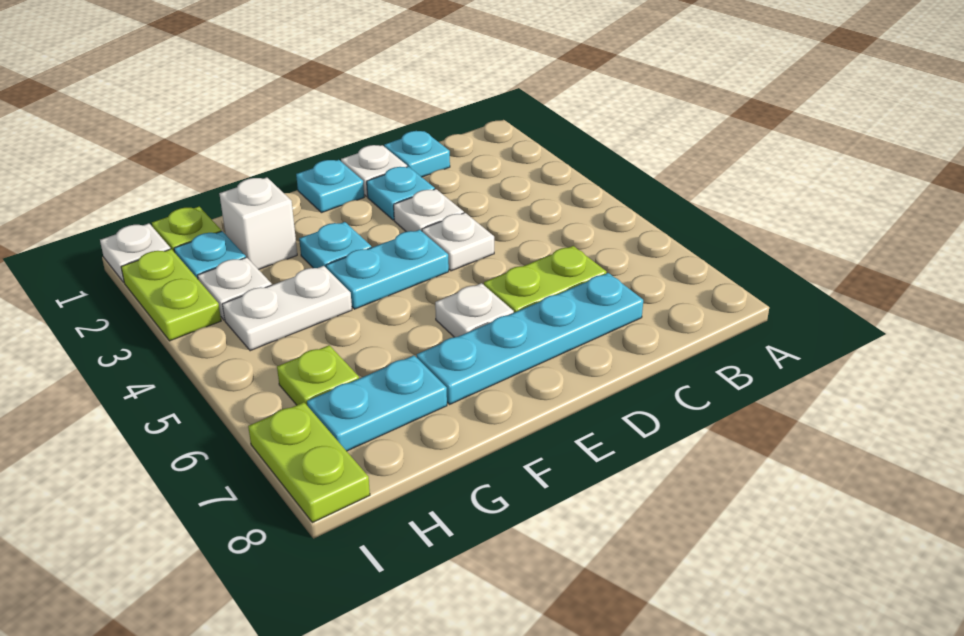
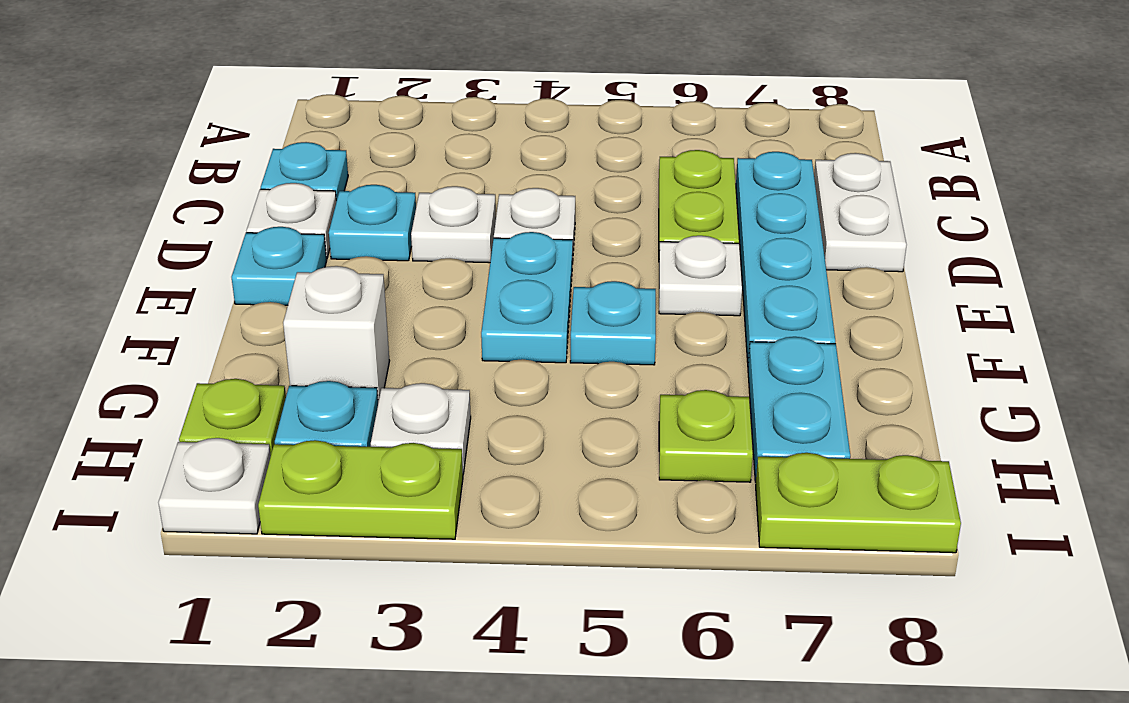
cyan 1x1 plate [299,222,371,268] -> cyan 1x1 plate moved to [570,281,656,365]
white 1x2 plate [222,266,352,351] -> white 1x2 plate moved to [814,153,906,272]

